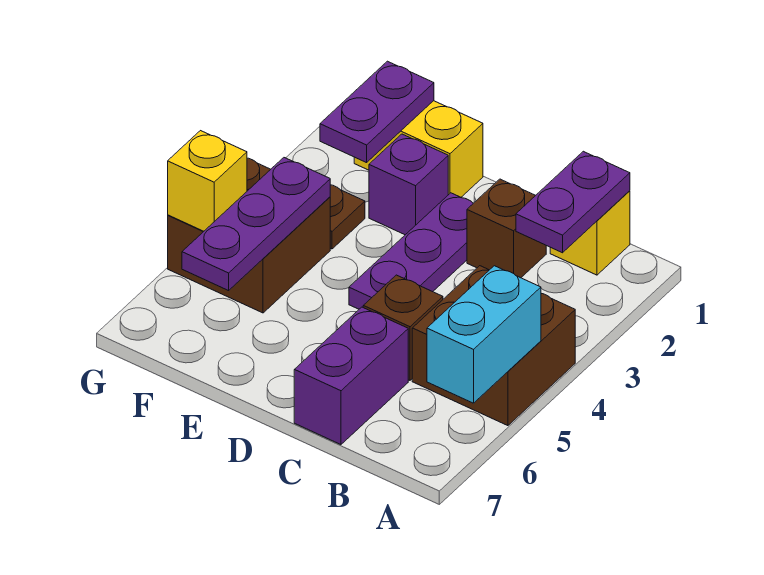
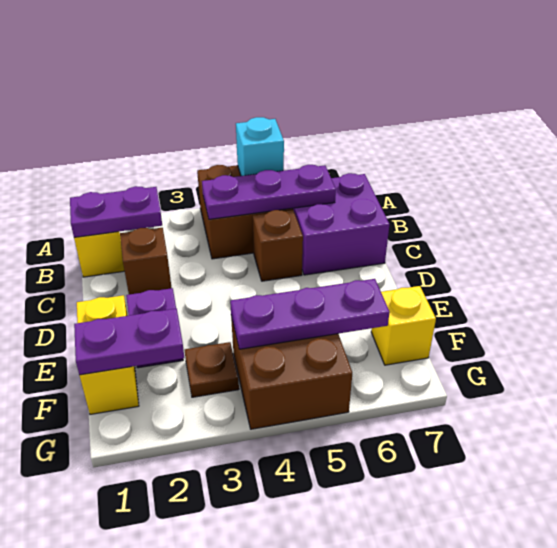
cyan 1x2 brick [427,266,541,403] -> cyan 1x1 brick [236,117,284,176]
purple 1x2 brick [294,307,408,444] -> purple 2x2 brick [293,173,390,275]
purple 1x3 plate [349,193,473,309] -> purple 1x3 plate moved to [202,165,336,219]
yellow 1x1 brick [168,131,247,231] -> yellow 1x1 brick moved to [371,286,436,365]

